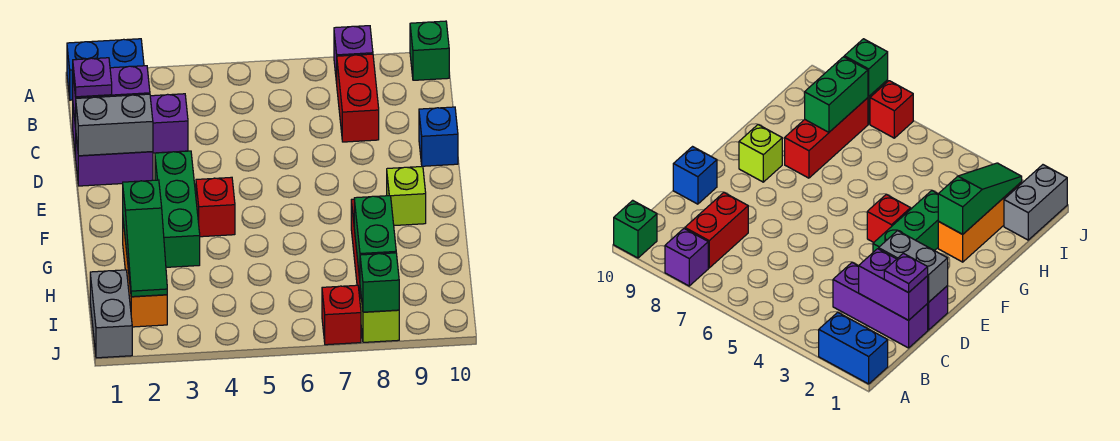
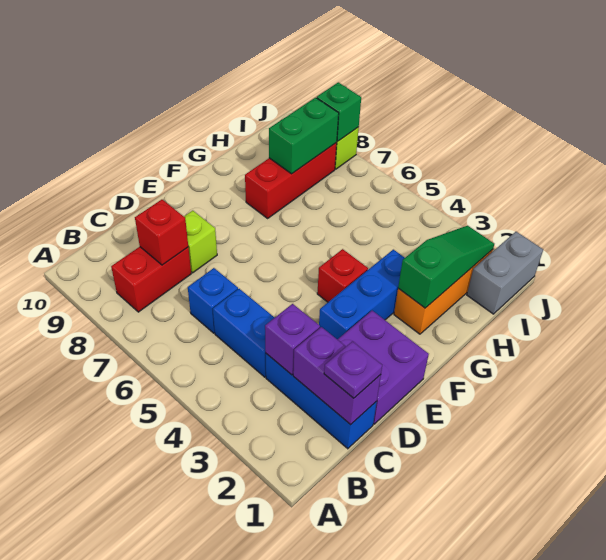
blue 1x2 brick [67,39,144,100] -> blue 1x2 brick moved to [213,289,275,377]
purple 1x1 brick [334,26,373,83] -> purple 1x1 brick moved to [265,304,320,375]
green 1x1 brick [410,21,449,80] -> none
purple 1x3 brick [73,94,188,157] -> blue 1x3 brick [266,354,377,449]
purple 1x2 brick [76,137,153,186] -> purple 2x2 brick [337,311,429,424]
grey 1x2 brick [76,94,153,156] -> none
blue 1x1 brick [419,107,458,166] -> blue 1x1 brick moved to [188,268,238,333]
green 1x3 brick [155,151,200,267] -> blue 1x3 brick [319,250,405,339]
lime 1x1 brick [387,166,426,226] -> lime 1x1 brick moved to [184,211,217,273]
red 1x1 brick [322,285,361,345] -> red 1x1 brick moved to [135,200,188,265]

